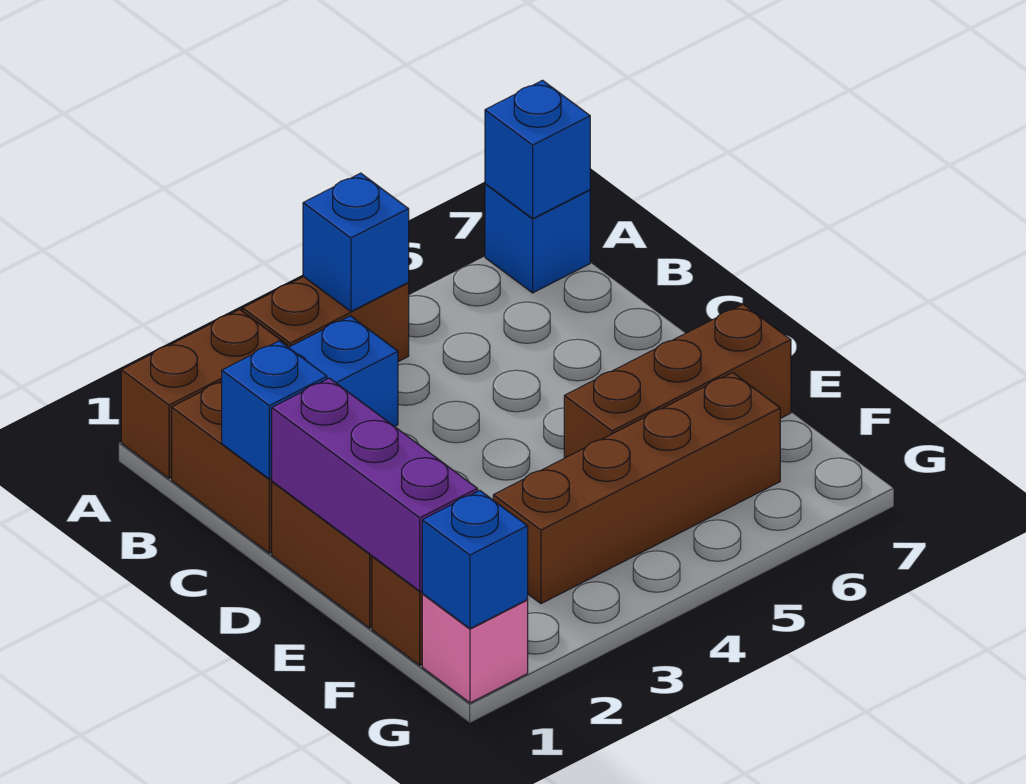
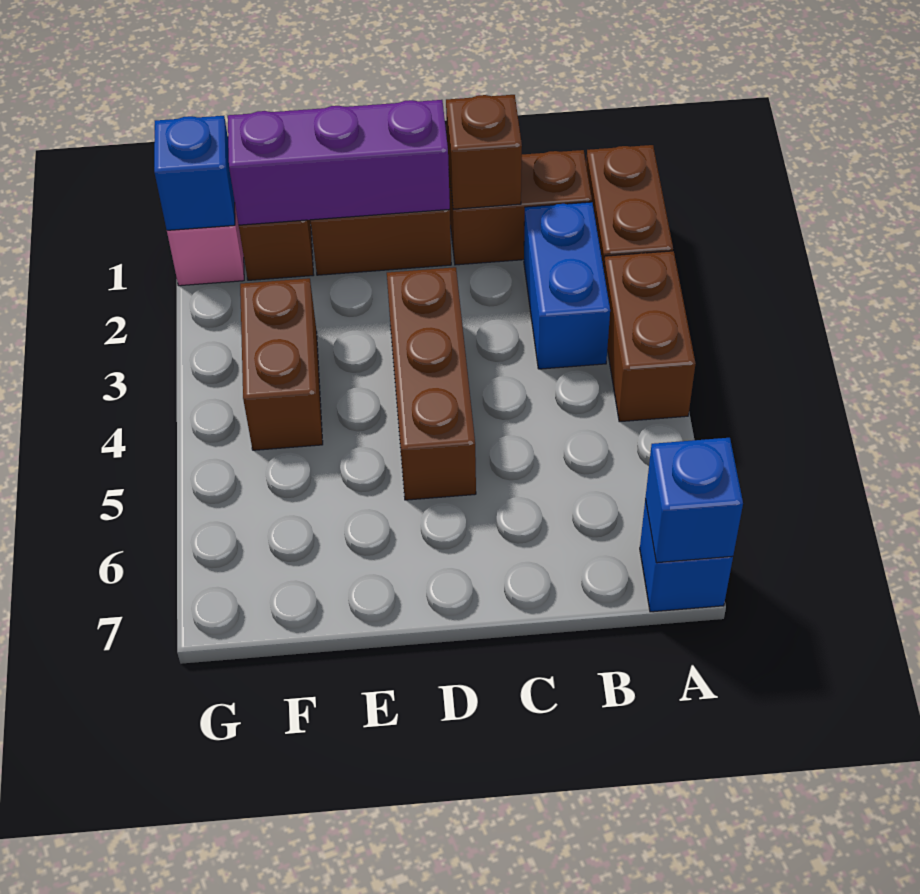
blue 1x1 brick [303,173,409,311] -> none
blue 1x1 brick [222,341,327,479] -> brown 1x1 brick [446,95,522,209]
brown 1x3 brick [564,304,791,458] -> brown 1x3 brick moved to [387,267,476,500]
brown 1x4 brick [493,373,780,604] -> brown 1x2 brick [240,278,323,450]

